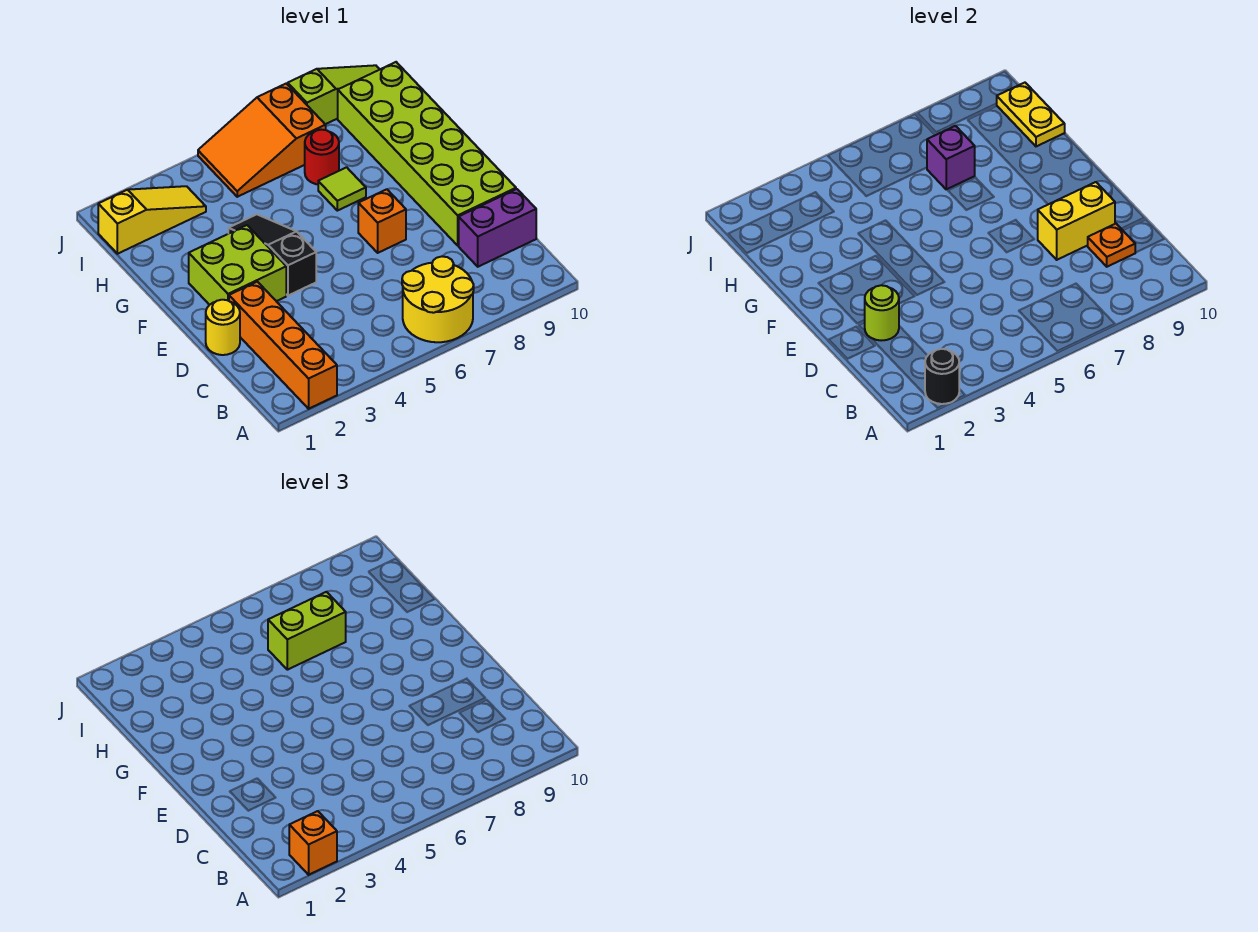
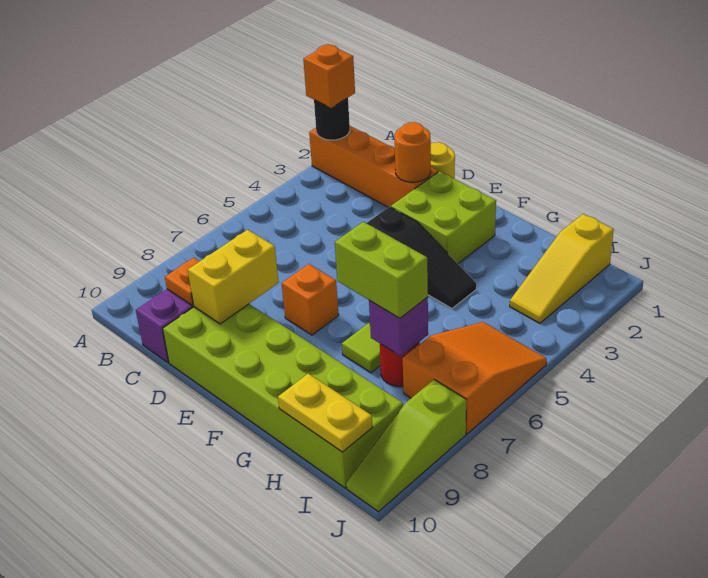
yellow 2x2 round brick [402,256,474,342] -> none
lime 1x1 round brick [865,285,899,341] -> orange 1x1 round brick [394,122,431,182]
lime 1x2 brick [268,592,346,670] -> lime 1x2 brick turned to [335,222,428,318]

